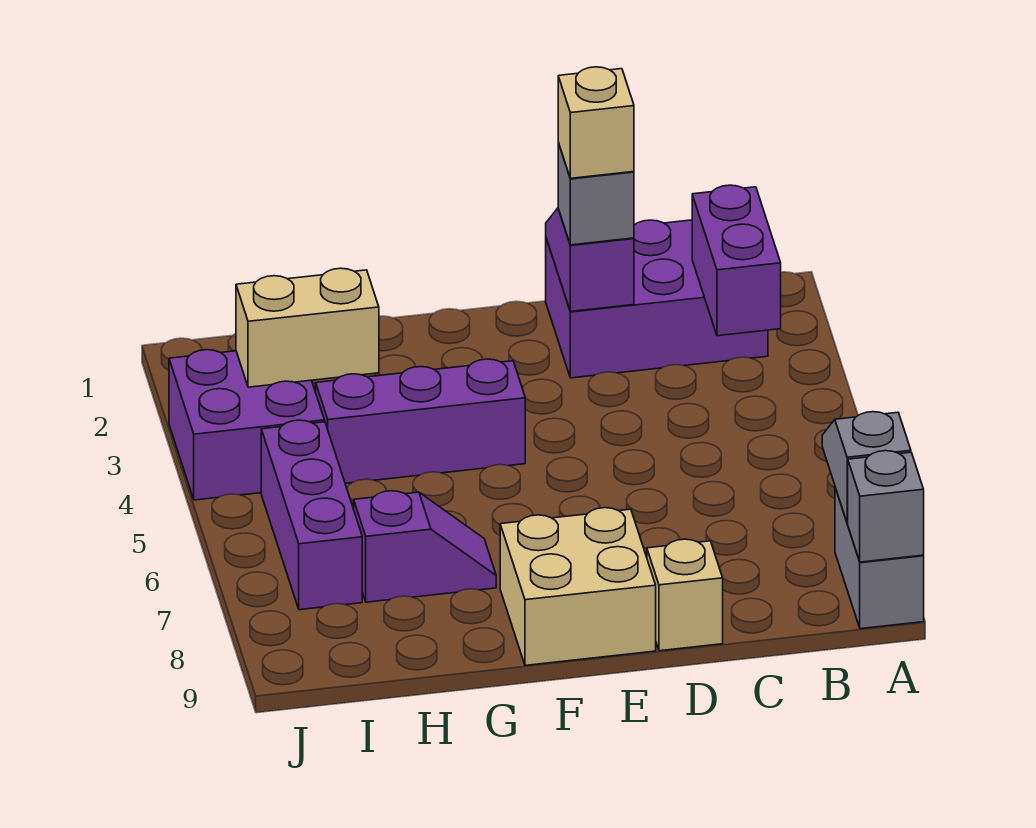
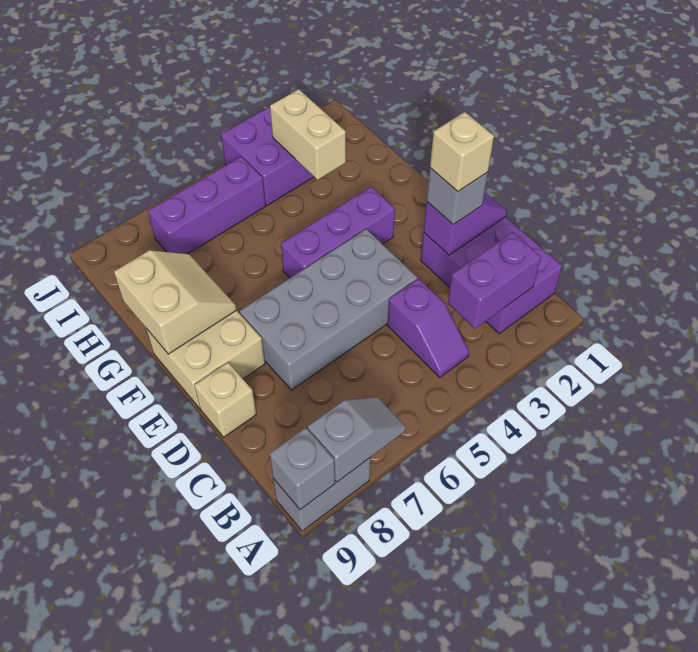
none -> grey 2x4 brick [240,229,417,390]
purple 1x3 brick [316,359,525,483] -> purple 1x3 brick turned to [281,187,395,278]
none -> tan 2x2 slope [114,250,236,354]
purple 1x2 slope [354,491,496,602] -> purple 1x2 slope moved to [388,279,469,377]

